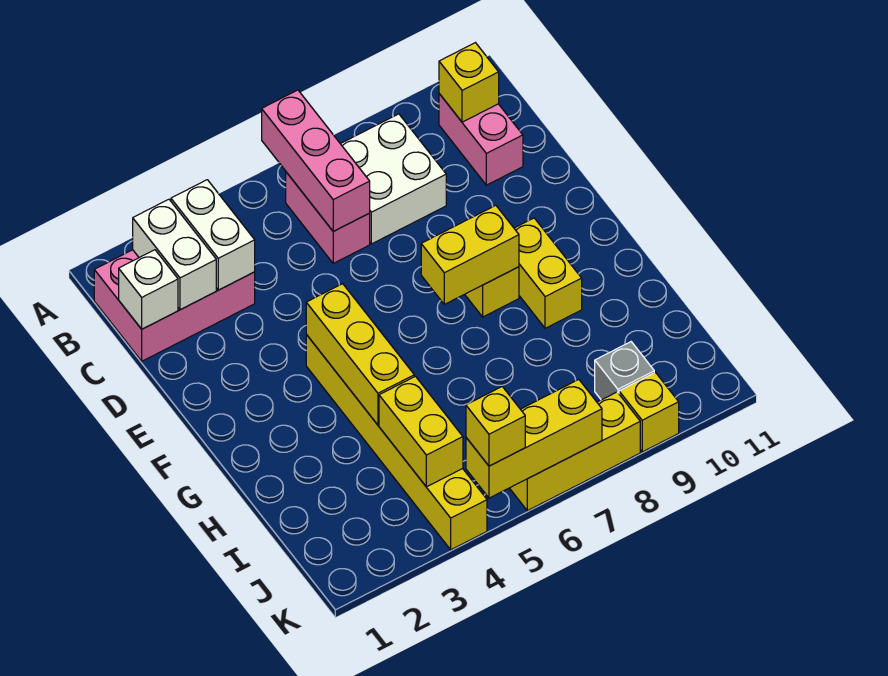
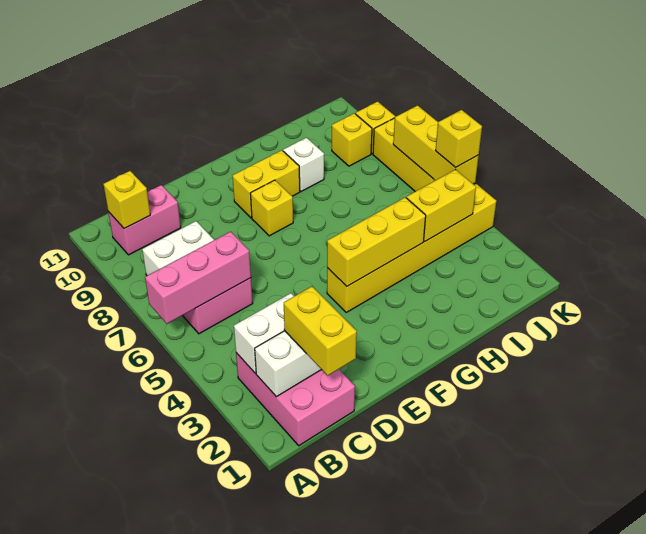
white 1x1 brick [119,250,178,329] -> white 1x1 brick moved to [283,138,324,191]
yellow 1x2 brick [421,205,519,304] -> yellow 1x2 brick moved to [284,286,357,375]
grey 1x1 brick [595,342,654,400] -> yellow 1x1 brick [332,113,372,166]

